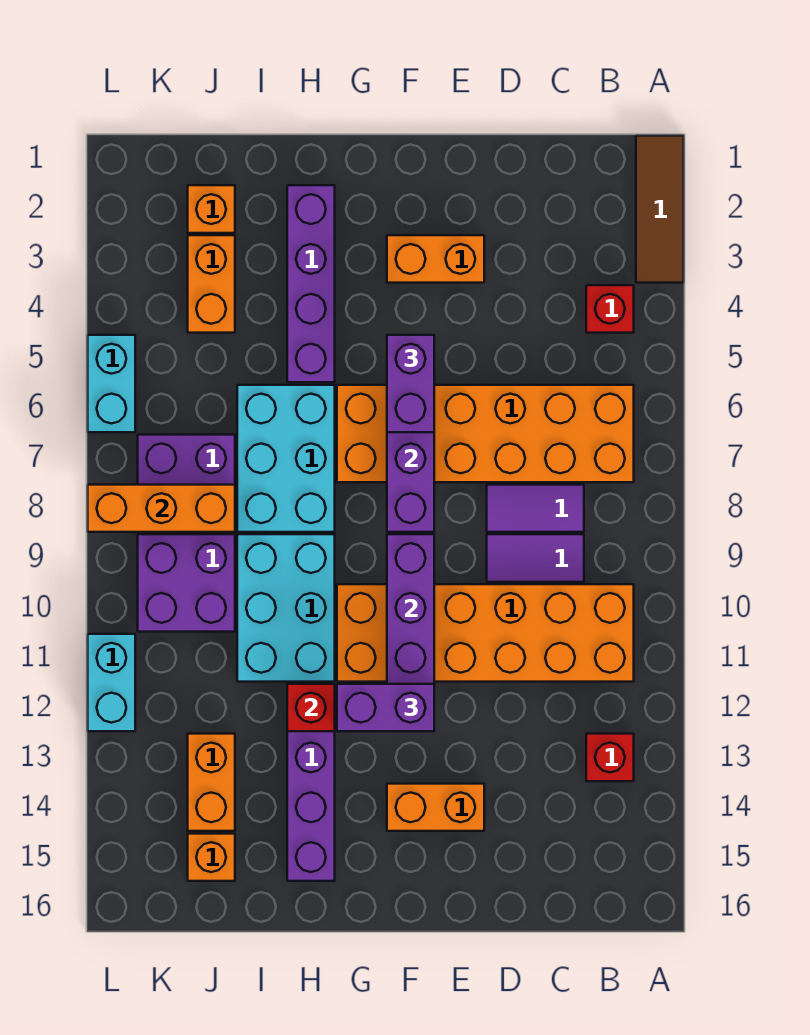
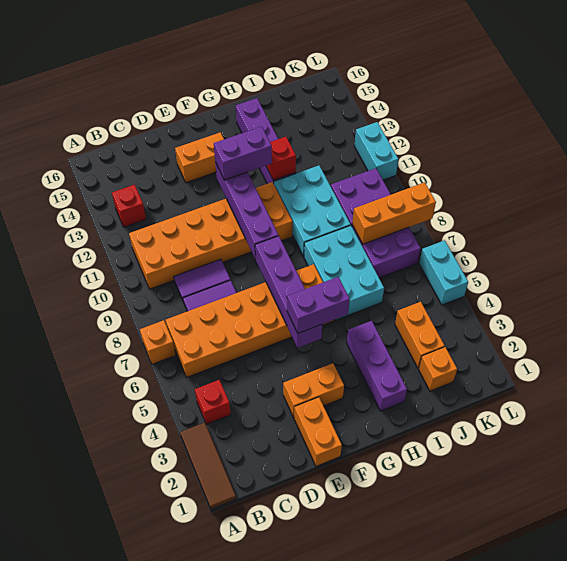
purple 1x2 brick [387,335,434,432] -> purple 1x2 brick turned to [287,277,350,333]
purple 1x4 brick [287,185,335,382] -> purple 1x3 brick [347,321,407,411]
orange 1x2 brick [188,734,235,831] -> orange 1x2 brick moved to [294,397,342,466]
orange 1x1 brick [188,834,235,881] -> orange 1x1 brick moved to [140,320,176,364]

